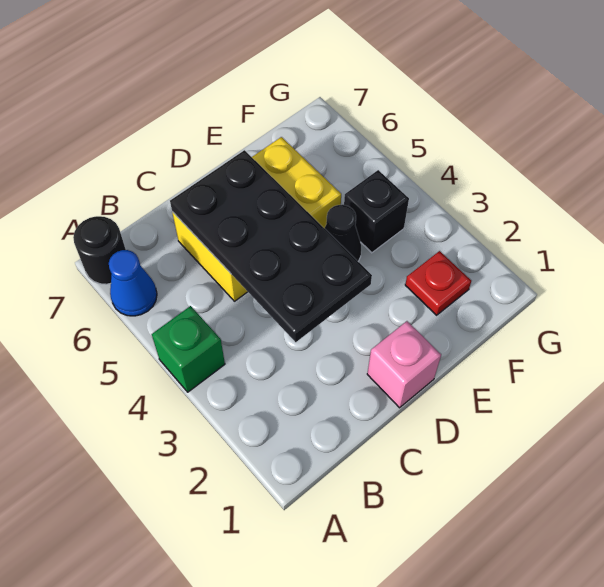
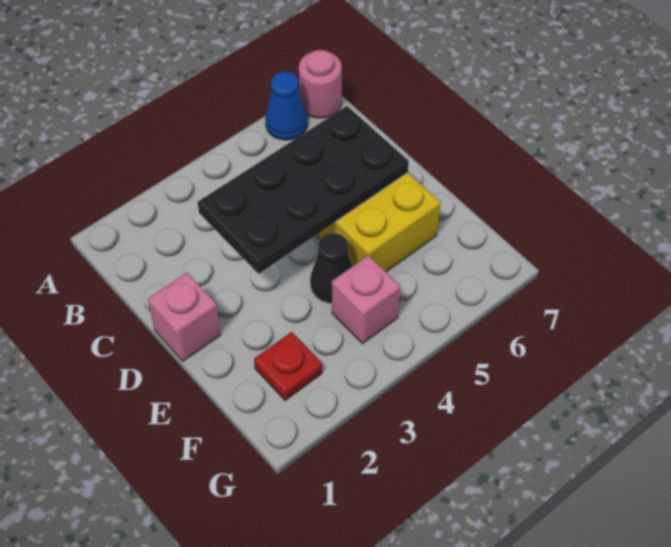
green 1x1 brick [152,306,225,392] -> none
black 1x1 round brick [73,216,126,284] -> pink 1x1 round brick [299,50,342,118]
black 1x1 brick [344,170,409,253] -> pink 1x1 brick [332,255,400,344]

